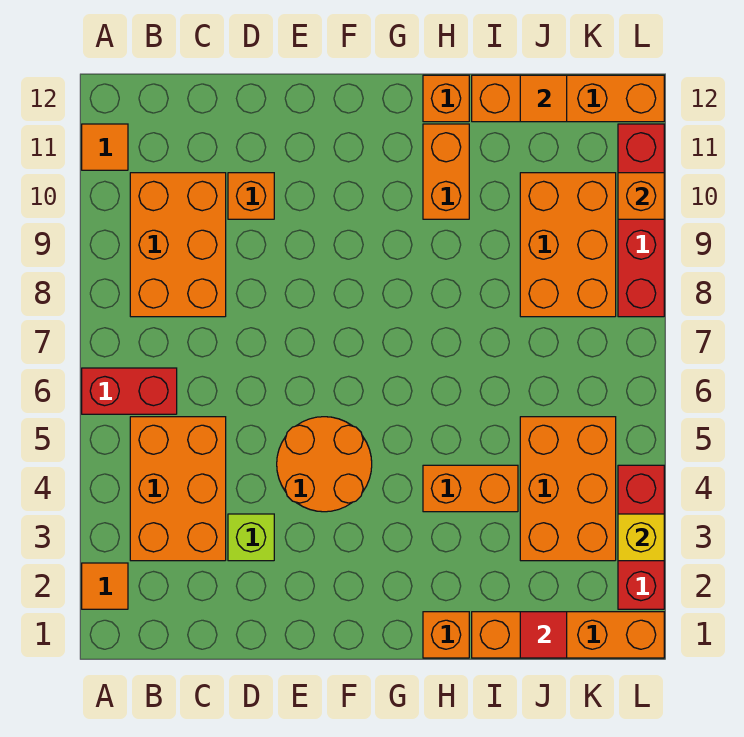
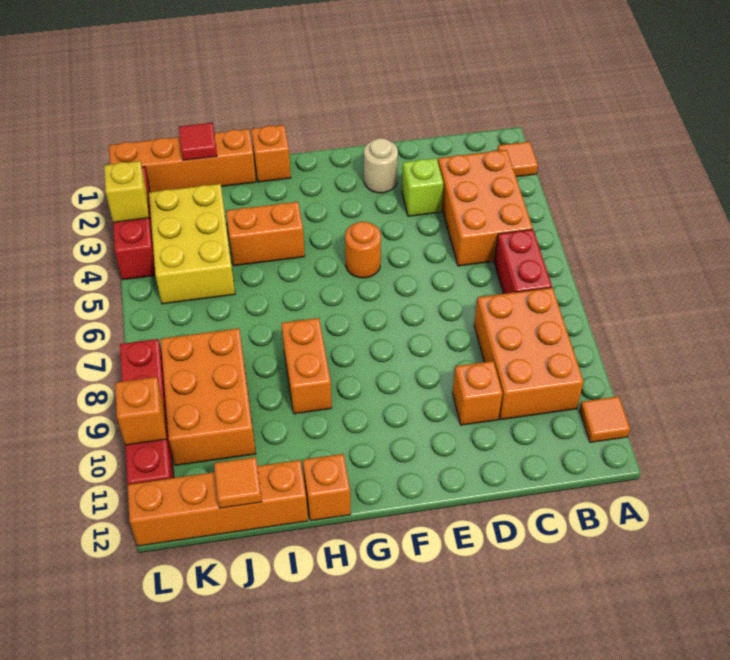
red 1x2 brick [82,368,177,414] -> red 1x2 brick turned to [494,229,552,294]
none -> tan 1x1 round brick [364,138,398,193]
orange 2x2 round brick [277,417,372,512] -> orange 1x1 round brick [345,222,381,278]
orange 1x2 brick [423,124,469,219] -> orange 1x2 brick moved to [281,318,332,414]
orange 2x3 brick [520,417,616,561] -> yellow 2x3 brick [149,184,235,304]

